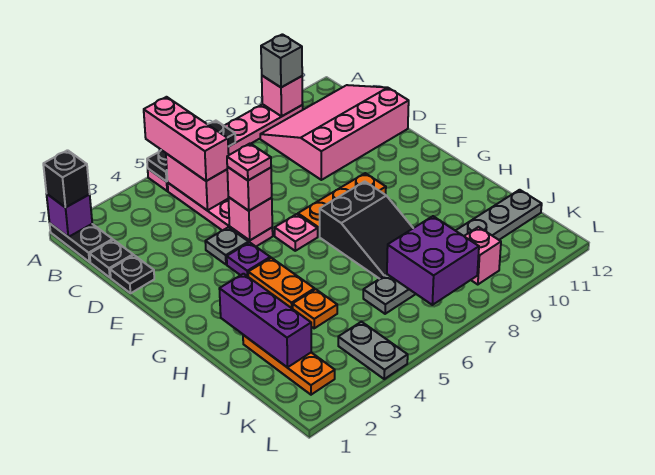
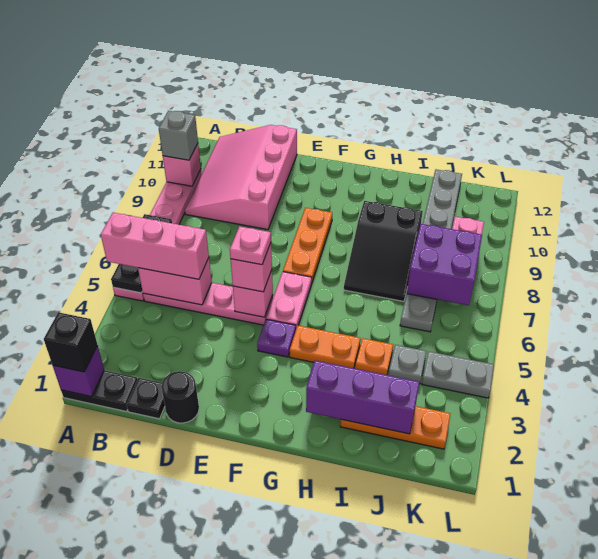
black 1x1 plate [110,255,154,293] -> black 1x1 round brick [161,371,199,423]
grey 1x1 plate [205,227,249,264] -> grey 1x1 plate moved to [389,345,426,384]
pink 1x1 plate [275,214,318,251] -> pink 1x2 plate [266,272,312,328]
black 2x3 slope [320,181,413,279] -> black 2x3 slope turned to [344,201,423,301]

